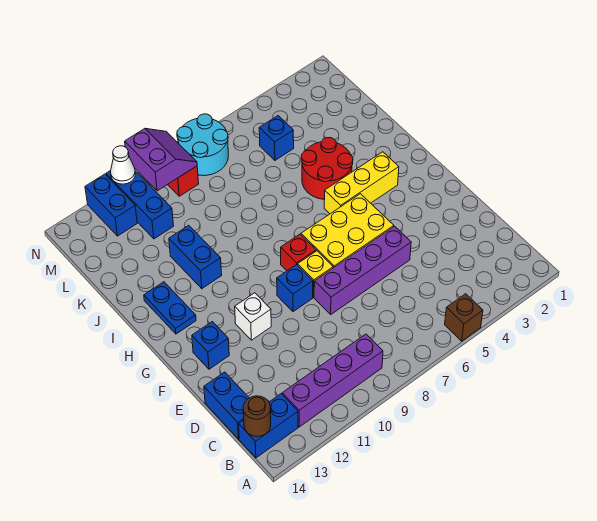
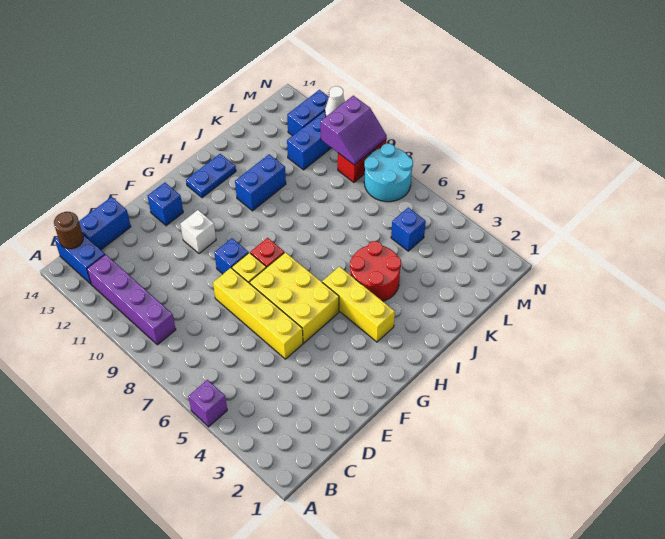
brown 1x1 brick [445,294,483,341] -> purple 1x1 brick [188,380,227,427]
purple 1x4 brick [314,226,411,314] -> yellow 1x4 brick [213,268,303,359]

